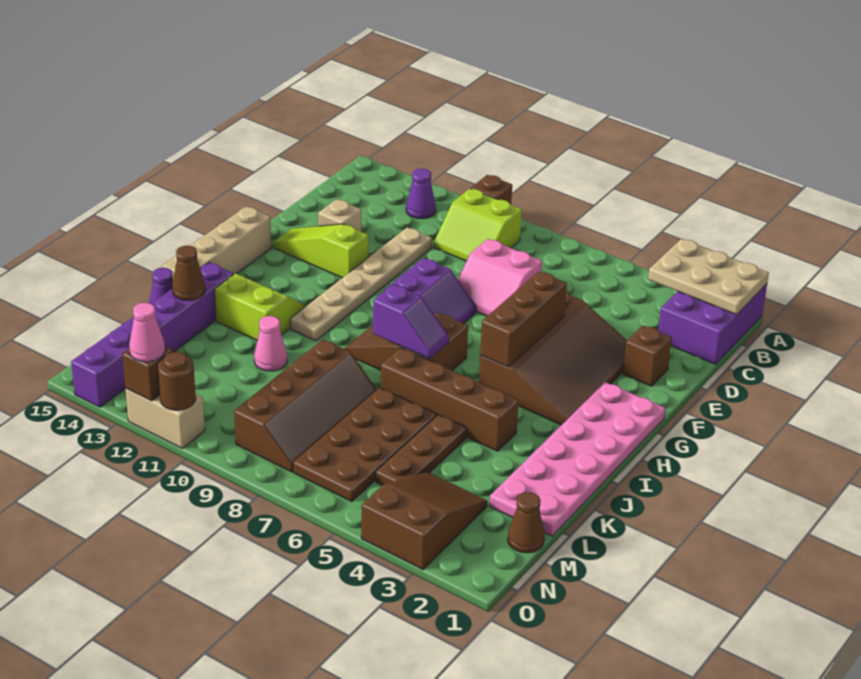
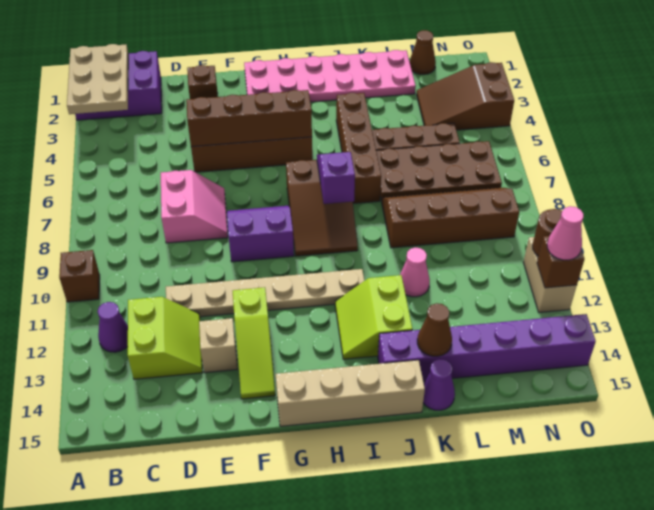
lime 2x2 slope [434,189,522,261] -> lime 2x2 slope moved to [128,297,203,379]
brown 1x3 brick [480,271,567,367] -> brown 1x4 brick [186,90,312,147]

